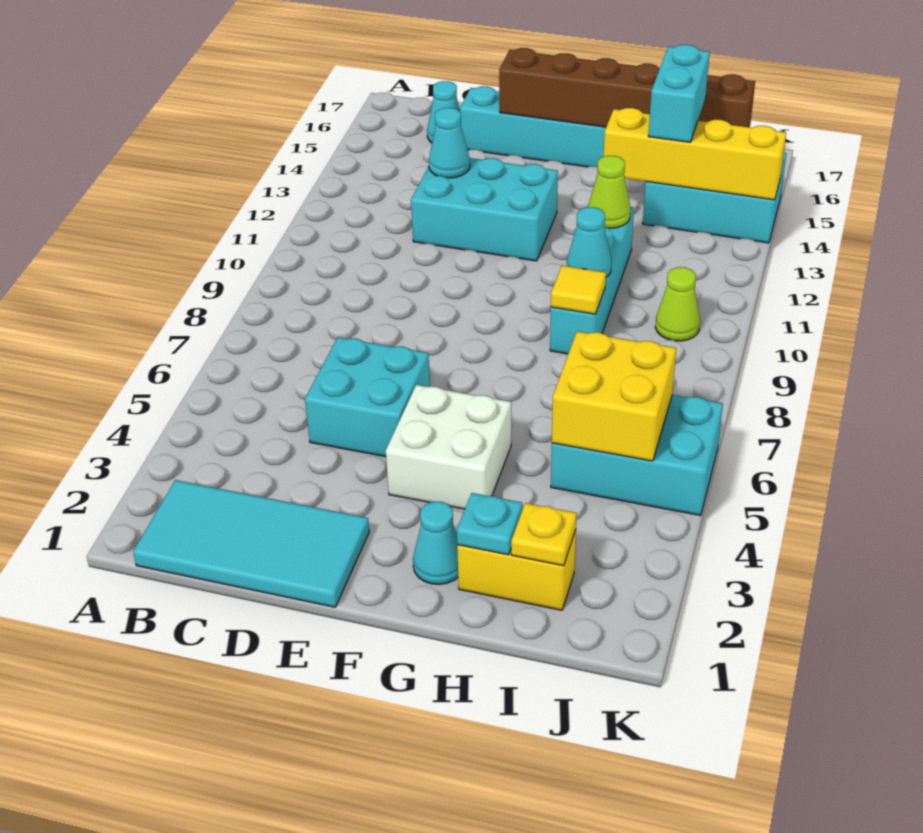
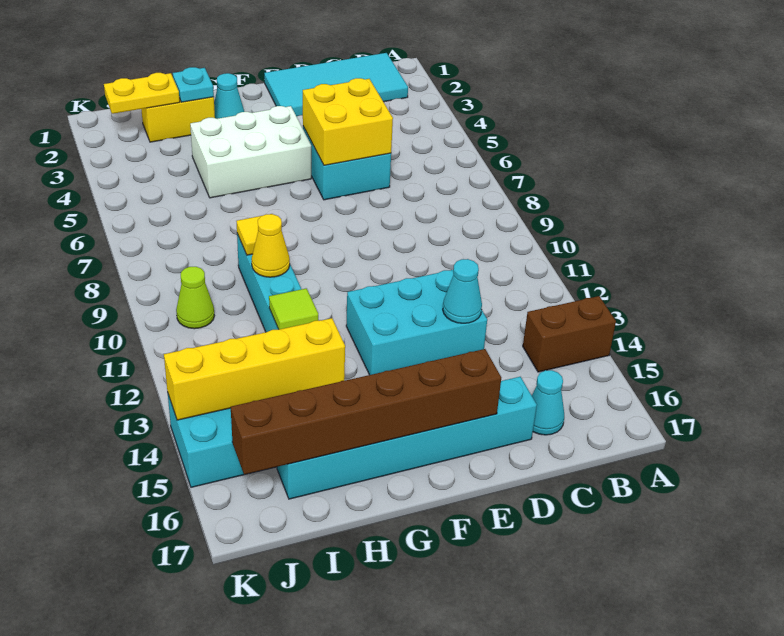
none -> brown 1x2 brick [523,296,616,372]
white 2x2 brick [386,385,511,509] -> white 2x3 brick [190,106,311,198]
cyan 1x1 cone [567,207,611,277] -> yellow 1x1 cone [252,214,290,277]
lime 1x1 cone [588,156,630,228] -> lime 1x1 tile [269,288,318,329]
yellow 1x1 plate [511,503,577,566] -> yellow 1x2 plate [104,73,180,114]
cyan 2x3 brick [551,395,723,516] -> none
yellow 2x2 brick [552,331,676,461] -> yellow 2x2 brick moved to [303,78,393,165]
cyan 1x2 brick [648,45,710,142] -> none

